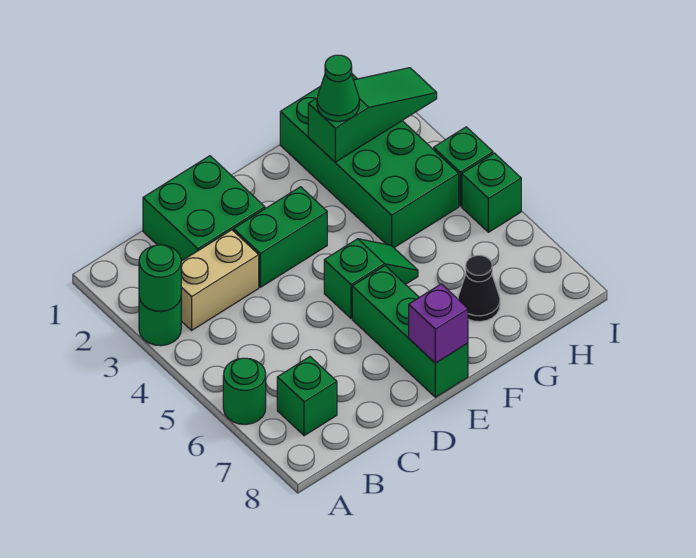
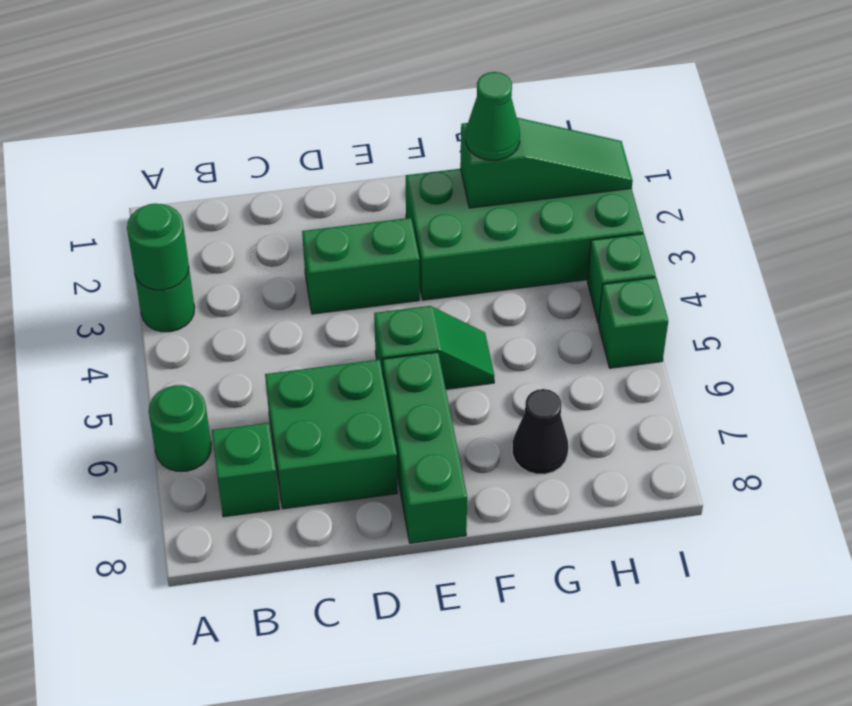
tan 1x2 brick [181,230,259,330] -> none
green 2x2 brick [143,156,265,261] -> green 2x2 brick moved to [265,359,398,509]
purple 1x1 brick [409,284,468,363] -> none
green 2x4 brick [280,73,459,247] -> green 2x4 brick turned to [406,169,643,300]

